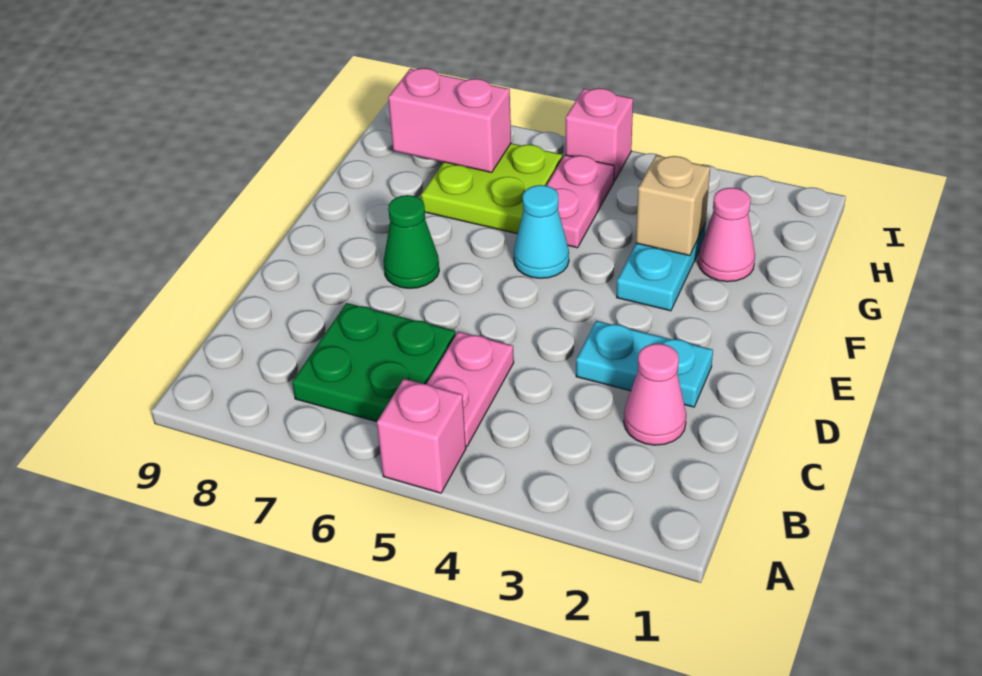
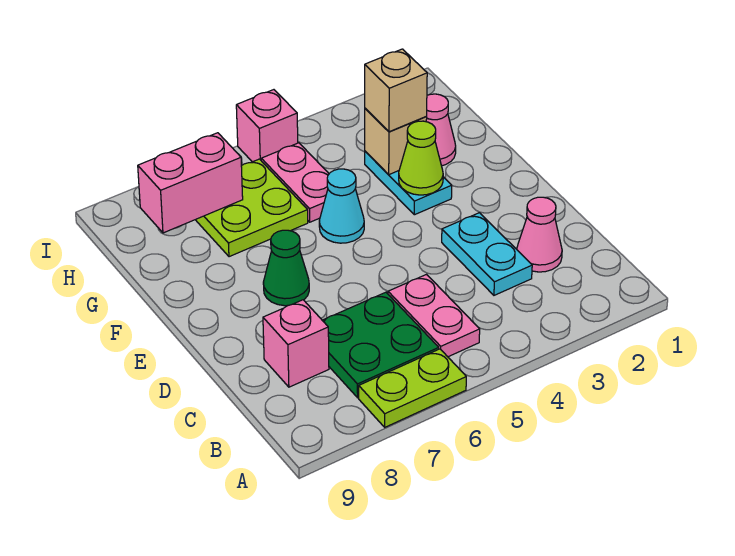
pink 1x1 brick [377,379,466,493] -> pink 1x1 brick moved to [263,300,329,387]
none -> lime 1x2 plate [359,349,466,427]
cyan 1x2 plate [576,321,713,407] -> cyan 1x2 plate turned to [442,213,532,295]
none -> lime 1x1 cone [399,121,443,195]
none -> tan 1x1 brick [365,49,427,132]

